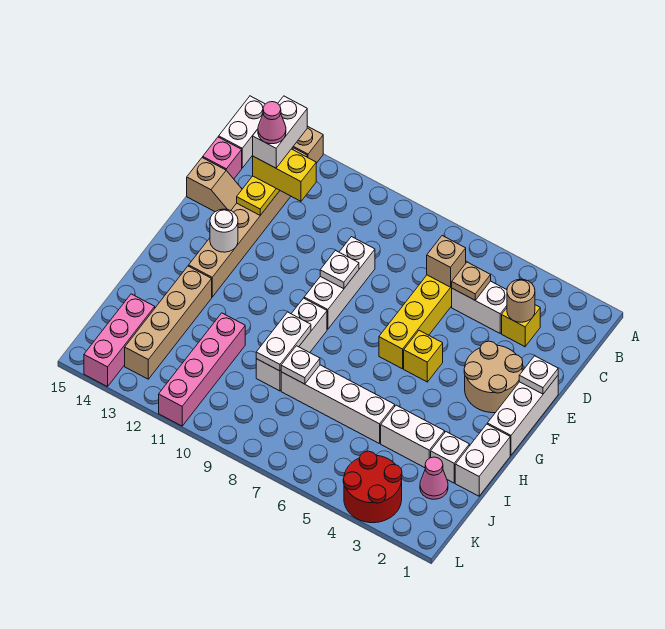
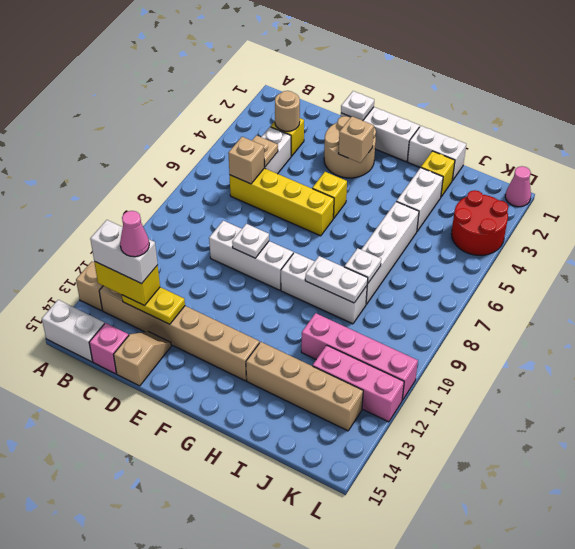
yellow 1x2 brick [253,149,316,201] -> yellow 1x2 brick turned to [94,261,160,306]
none -> tan 1x1 brick [338,116,374,163]
white 1x1 round brick [210,209,238,252] -> none
white 1x1 brick [431,432,469,483] -> yellow 1x1 brick [421,151,455,197]
pink 1x1 cone [420,457,448,499] -> pink 1x1 cone moved to [505,166,531,207]
pink 1x3 brick [84,294,155,387] -> pink 1x3 brick moved to [313,345,404,422]

